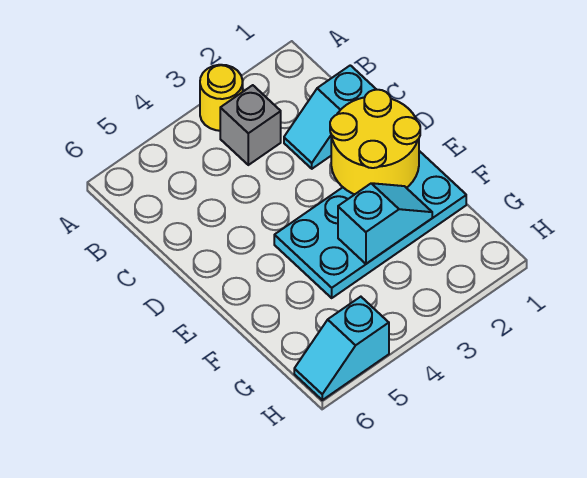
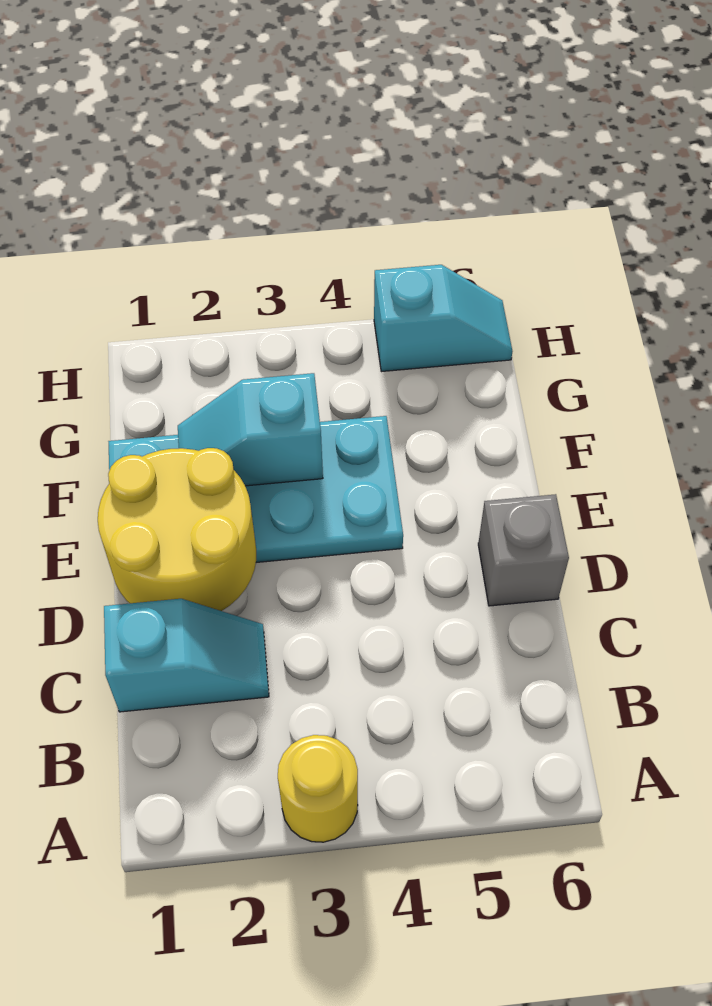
grey 1x1 brick [220,85,281,165] -> grey 1x1 brick moved to [478,494,569,606]

